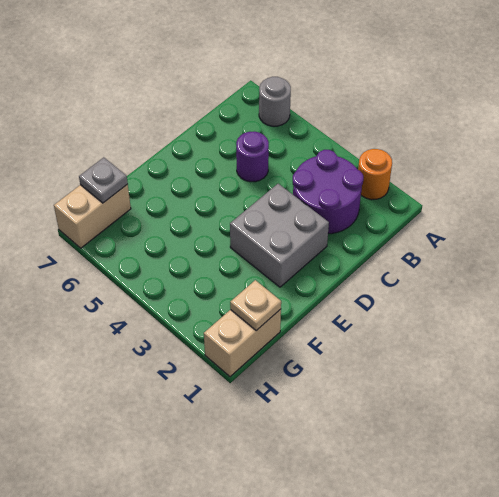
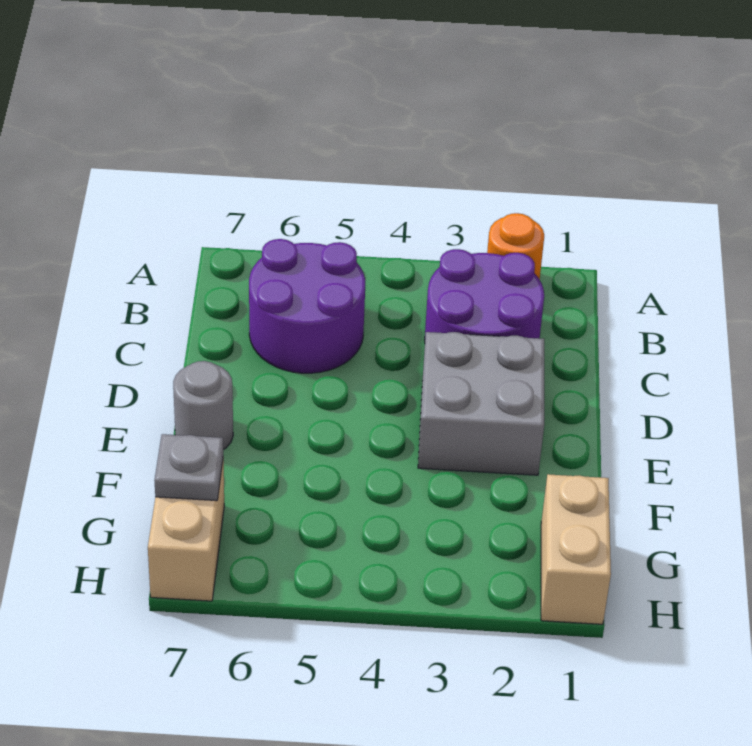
grey 1x1 round brick [259,77,291,126] -> grey 1x1 round brick moved to [173,361,233,450]
purple 1x1 round brick [236,132,269,182] -> purple 2x2 round brick [249,239,365,373]
tan 1x1 plate [230,280,281,331] -> none

